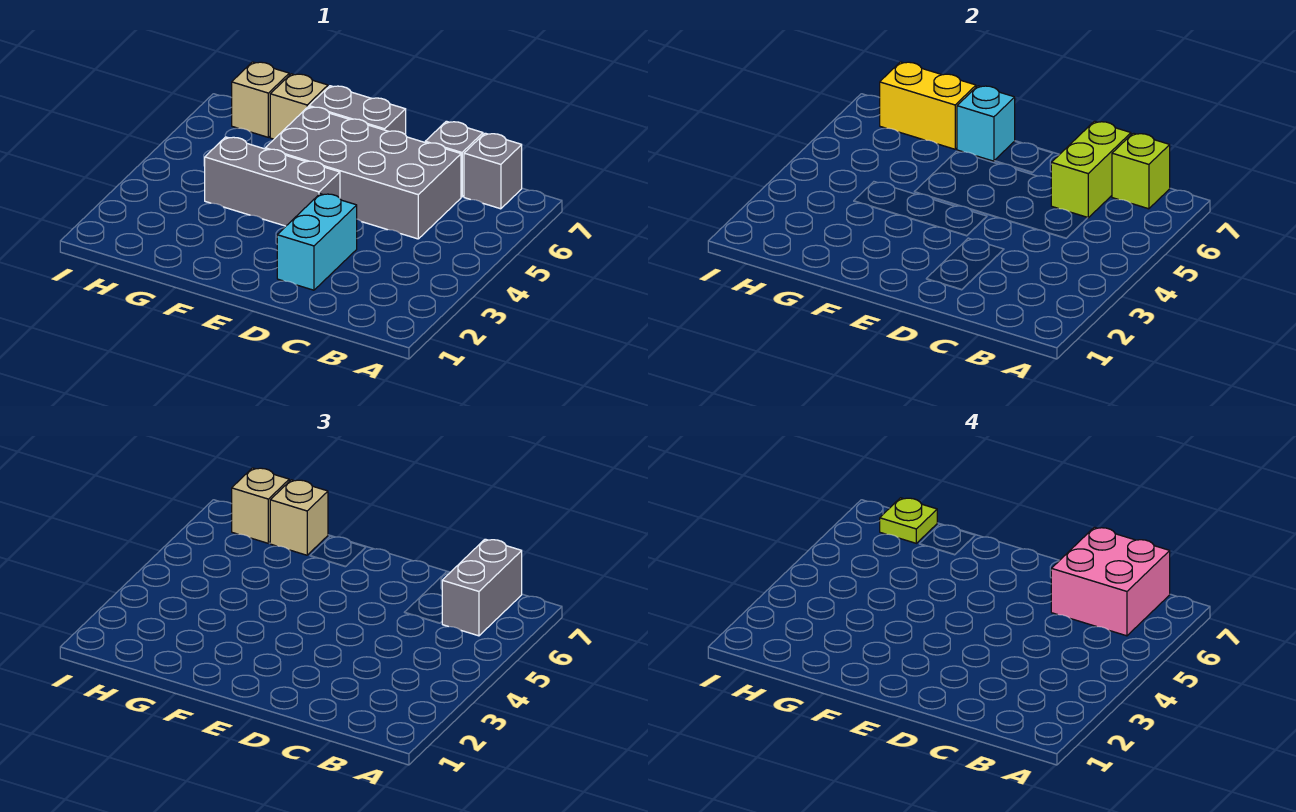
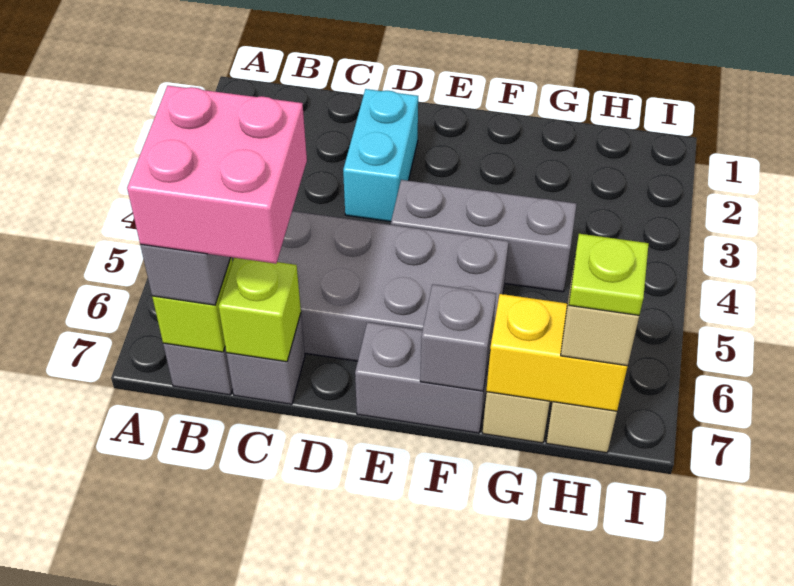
lime 1x2 brick [1051,121,1131,218] -> lime 1x1 brick [219,258,301,362]
cyan 1x1 brick [957,86,1015,161] -> grey 1x1 brick [420,284,496,391]
tan 1x1 brick [270,480,328,555] -> none

